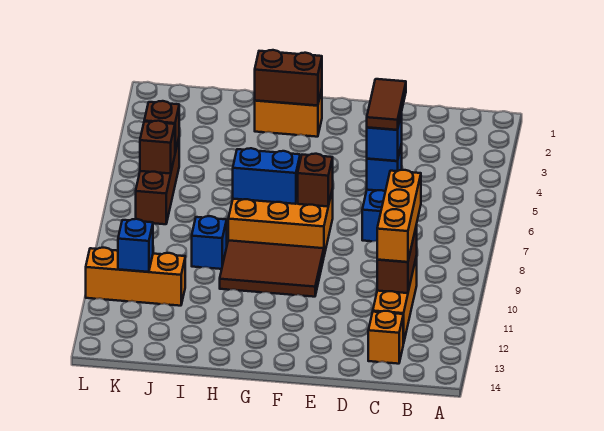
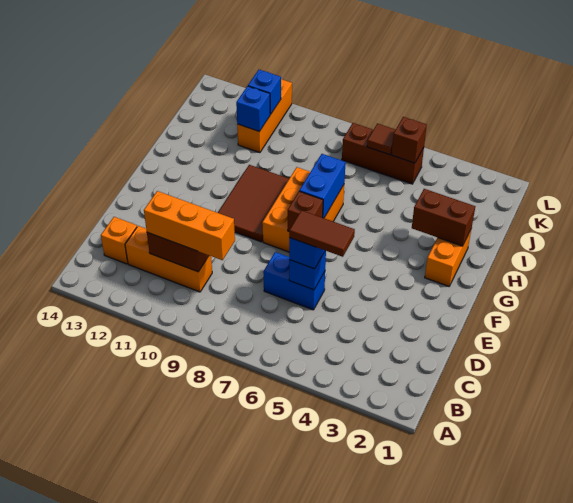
brown 1x2 brick [255,50,322,106] -> brown 1x2 brick turned to [412,189,475,246]
blue 1x1 brick [192,216,227,269] -> blue 1x1 brick moved to [236,86,270,132]
brown 1x1 brick [140,121,175,174] -> brown 1x1 tile [367,123,396,155]

